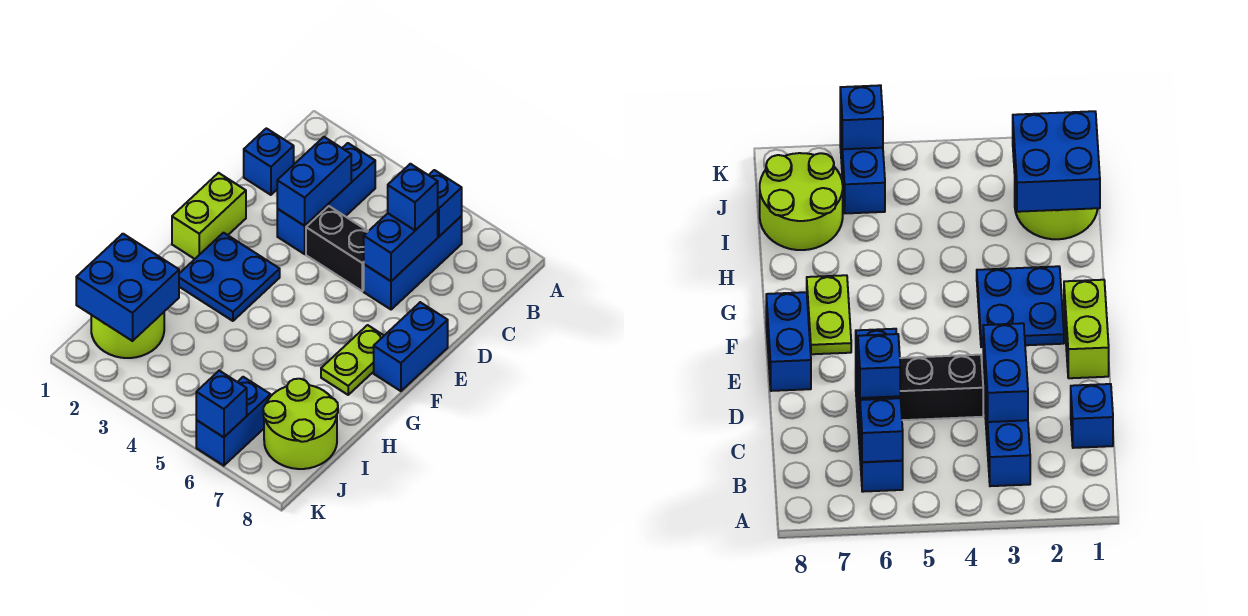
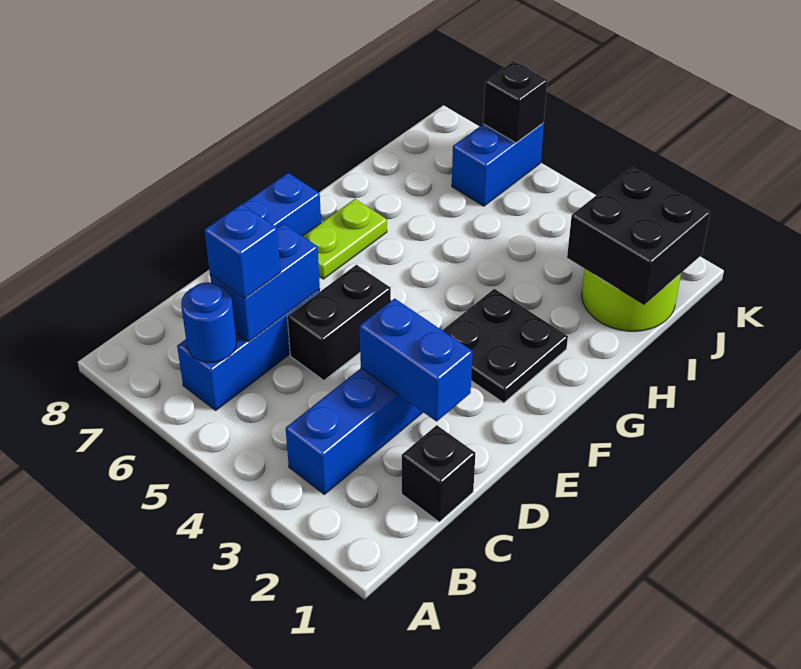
blue 1x1 brick [429,170,462,237] -> blue 1x1 round brick [181,283,236,363]
blue 1x1 brick [244,128,294,195] -> black 1x1 brick [402,425,475,522]
blue 1x2 brick [277,137,351,226] -> blue 1x2 brick turned to [360,298,473,421]
black 1x2 brick [306,206,368,291] -> black 1x2 brick turned to [287,265,391,380]
lime 1x2 brick [172,173,246,259] -> none
blue 2x2 plate [179,233,280,321] -> black 2x2 plate [442,289,568,403]
blue 2x2 brick [76,234,179,341] -> black 2x2 brick [567,167,710,305]
lime 2x2 round brick [263,379,338,469] -> none
blue 1x1 brick [196,371,247,437] -> black 1x1 brick [483,61,547,143]

